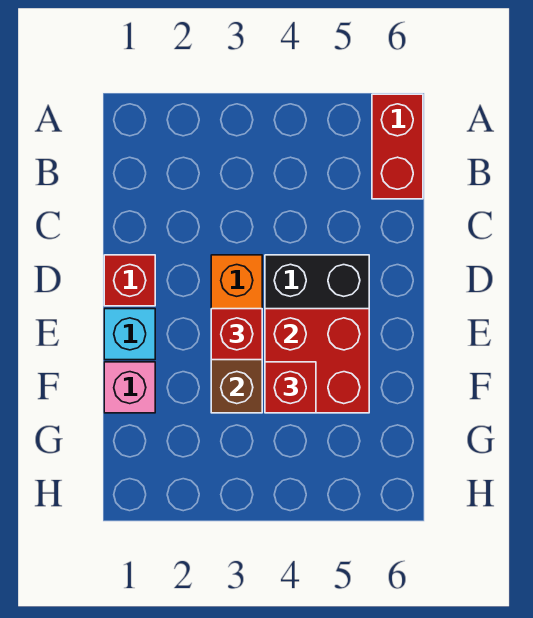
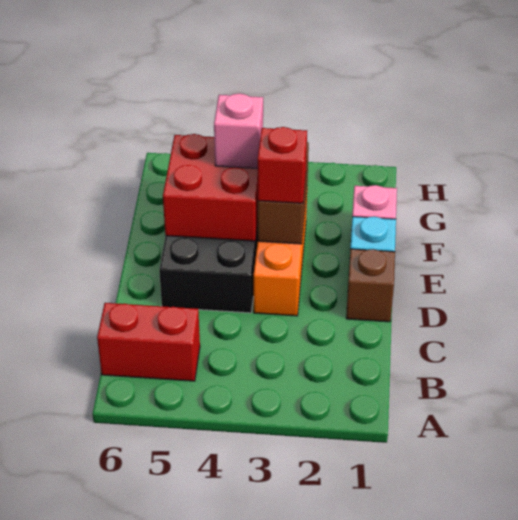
red 1x2 brick [372,94,423,199] -> red 1x2 brick turned to [97,303,200,381]
red 1x1 brick [104,255,155,306] -> brown 1x1 brick [346,249,395,322]
red 1x1 brick [265,362,316,413] -> pink 1x1 brick [214,94,263,169]

